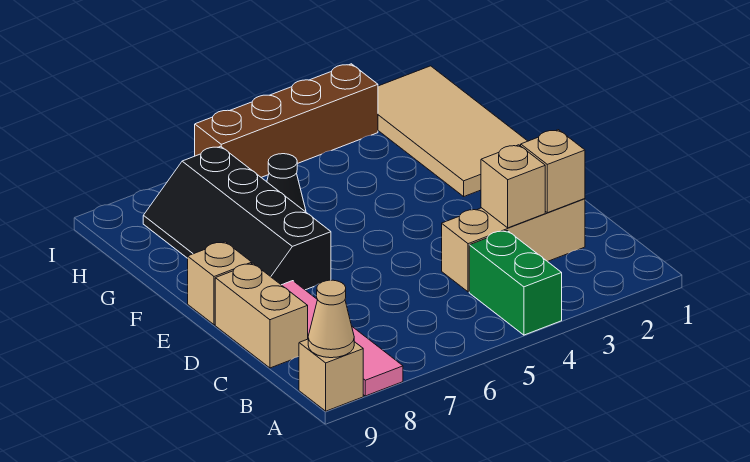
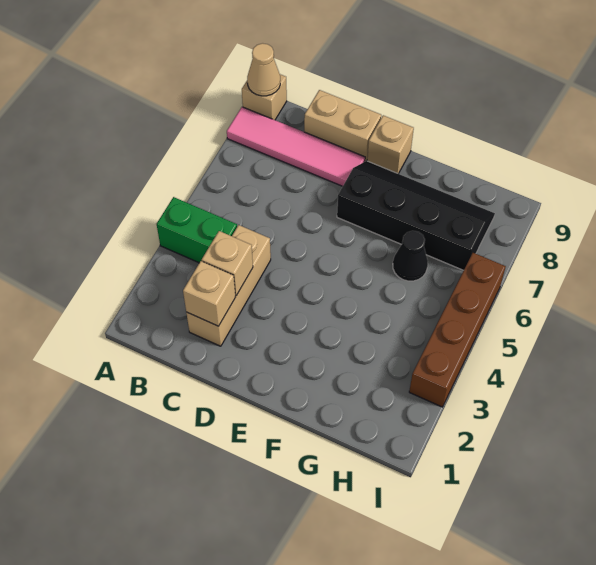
tan 2x4 tile [378,66,527,196] -> none

